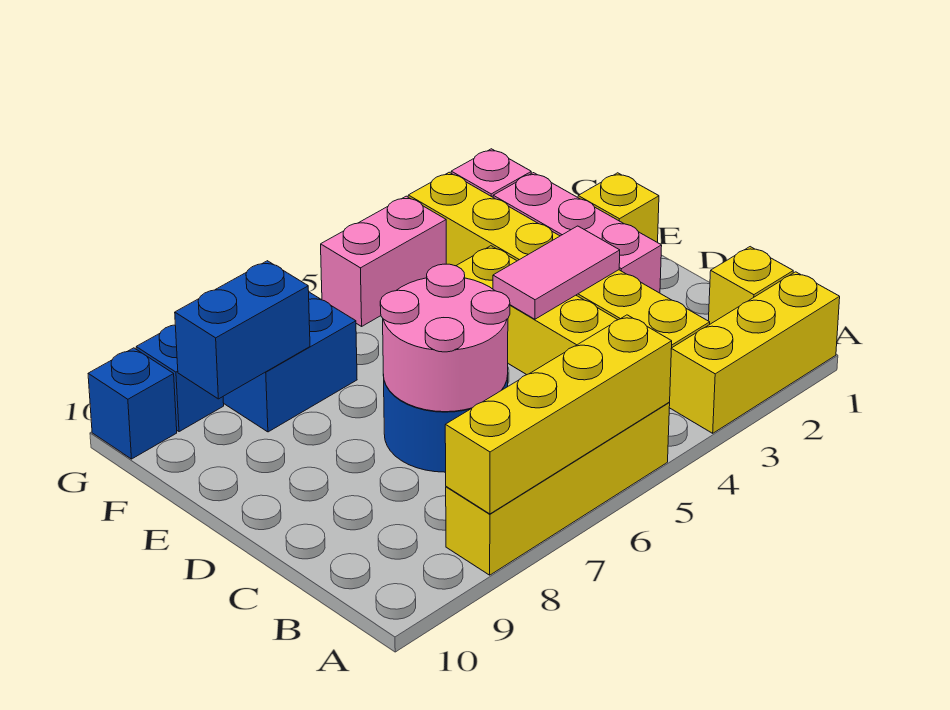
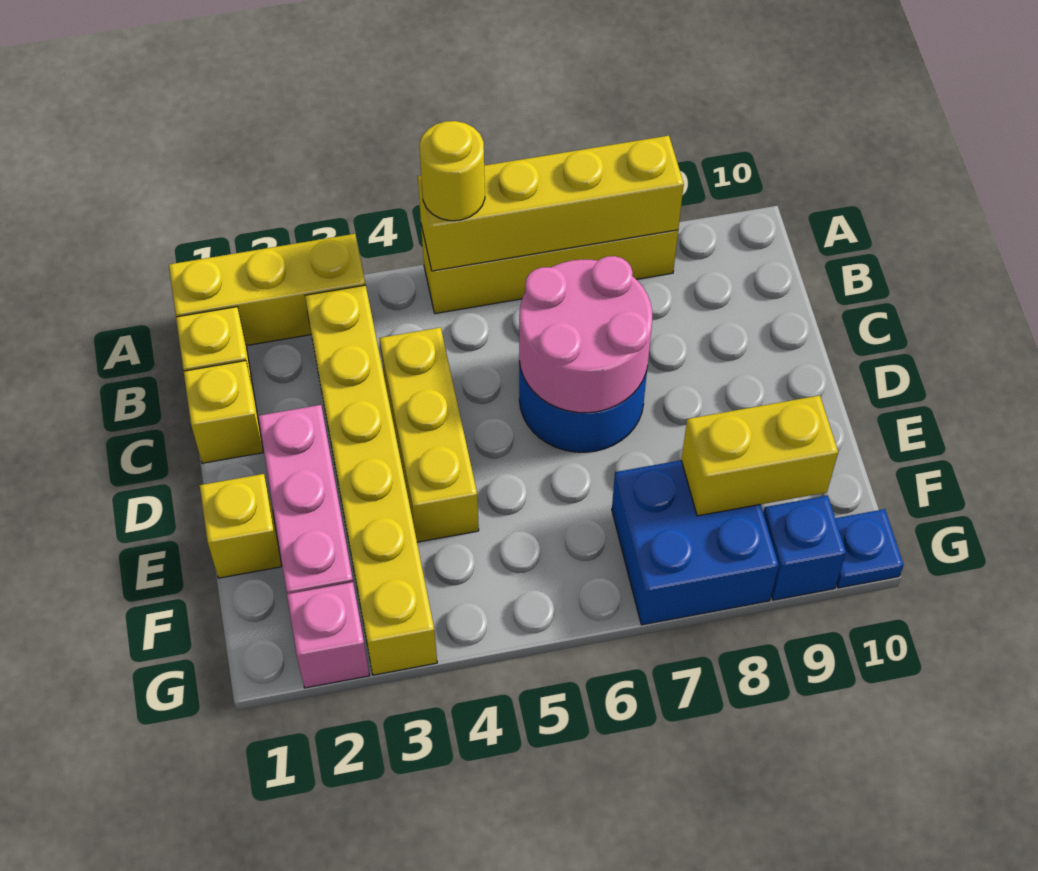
none -> yellow 1x1 round brick [419,121,485,221]
none -> yellow 1x1 brick [184,361,263,463]
pink 1x2 tile [493,226,620,319] -> none
blue 1x2 brick [175,261,310,399] -> yellow 1x2 brick [681,395,838,516]
pink 1x2 brick [321,196,446,326] -> none
blue 1x1 brick [88,348,177,459] -> blue 1x1 plate [835,509,904,588]

